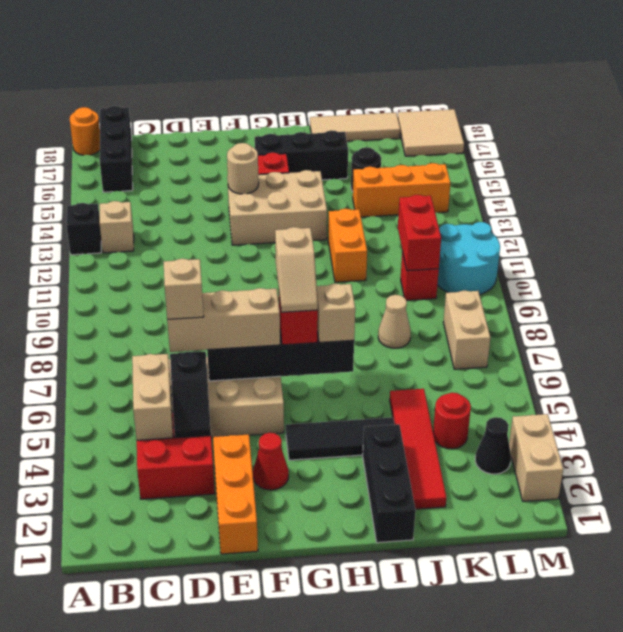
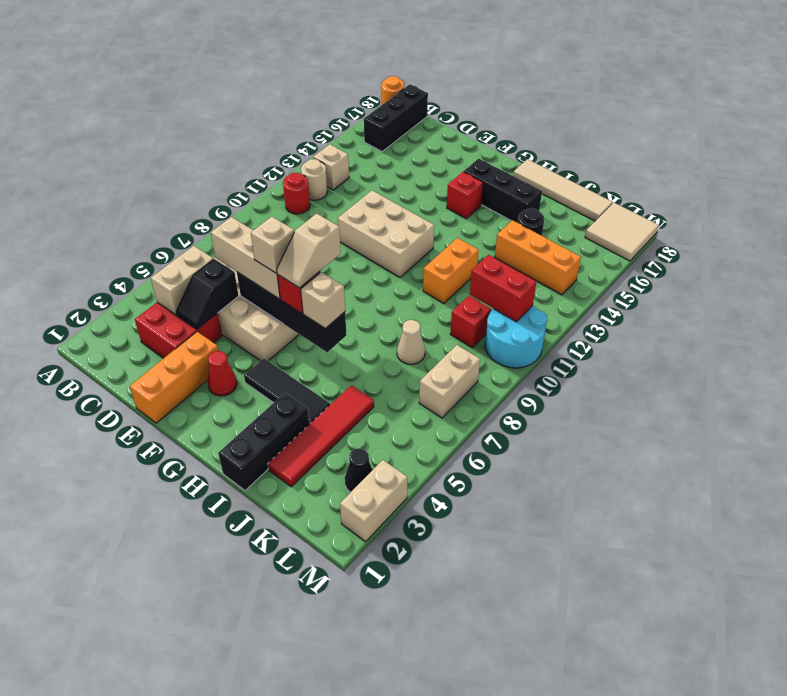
black 1x1 brick [66,203,101,255] -> none
tan 1x1 brick [164,259,204,319] -> tan 1x1 brick moved to [251,217,294,273]
tan 2x3 brick [227,170,327,245] -> tan 2x3 brick moved to [338,190,434,277]
tan 1x1 round brick [227,143,259,194] -> tan 1x1 round brick moved to [301,159,327,200]
tan 1x3 tile [310,112,400,141] -> tan 1x4 tile [513,159,613,221]
red 1x1 round brick [433,393,471,449] -> red 1x1 round brick moved to [283,173,310,214]
red 1x2 brick [398,195,441,271] -> red 1x2 brick turned to [470,255,536,322]

